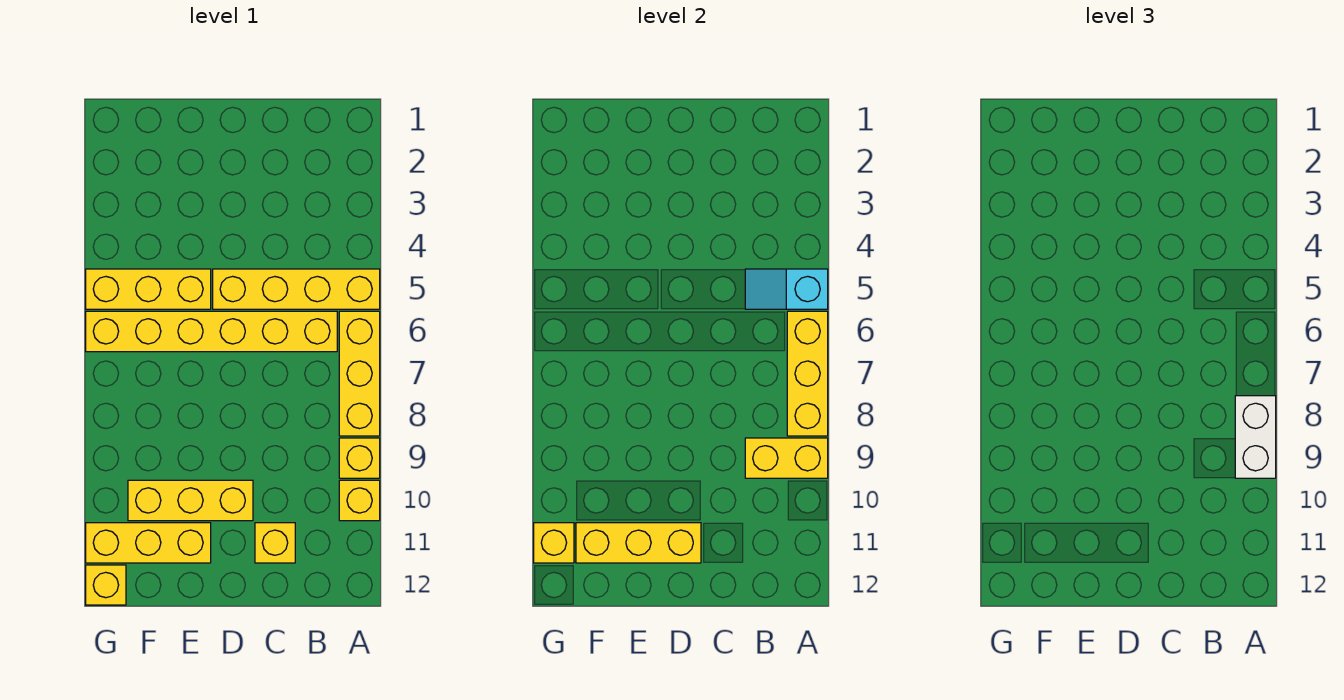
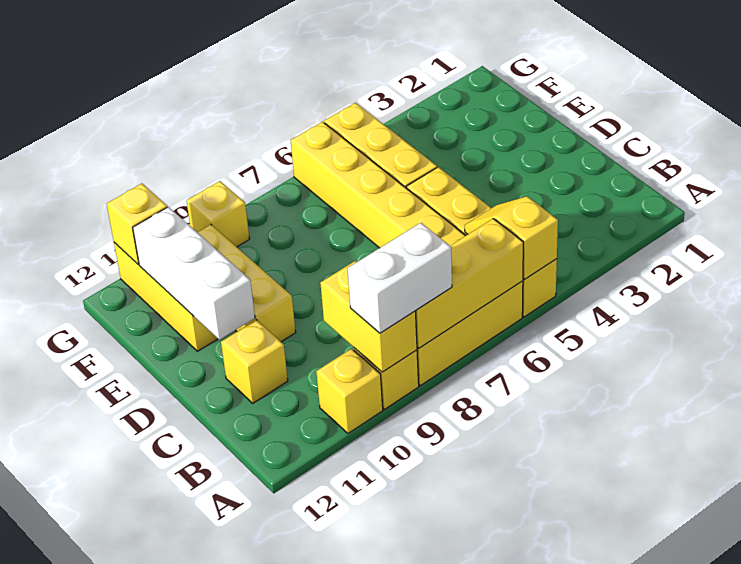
cyan 1x2 slope [745,269,828,309] -> yellow 1x2 slope [465,196,558,280]
yellow 1x3 brick [576,523,701,563] -> white 1x3 brick [133,207,255,340]
yellow 1x1 brick [86,565,126,605] -> yellow 1x1 brick moved to [186,181,249,247]

